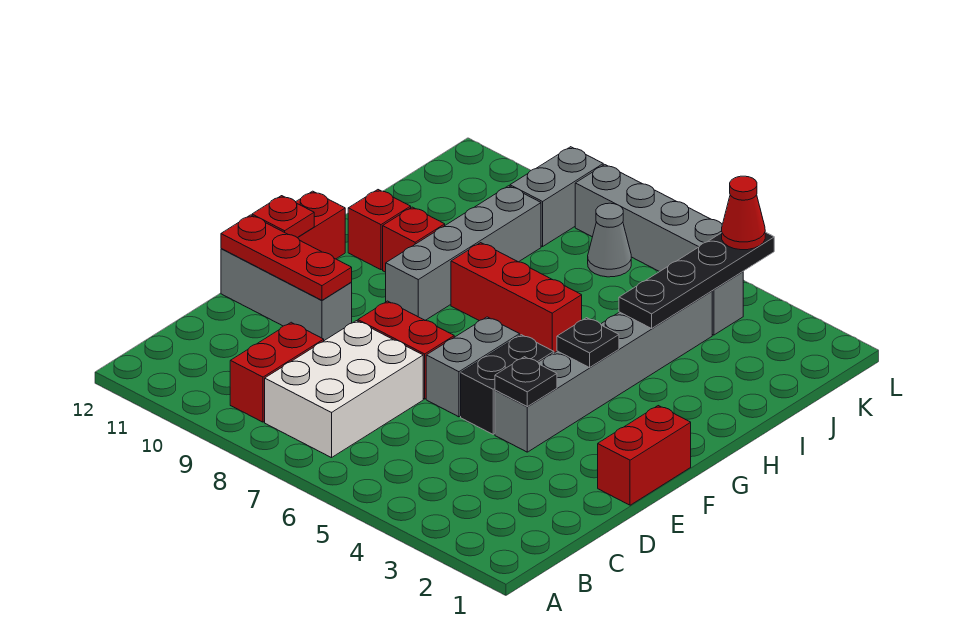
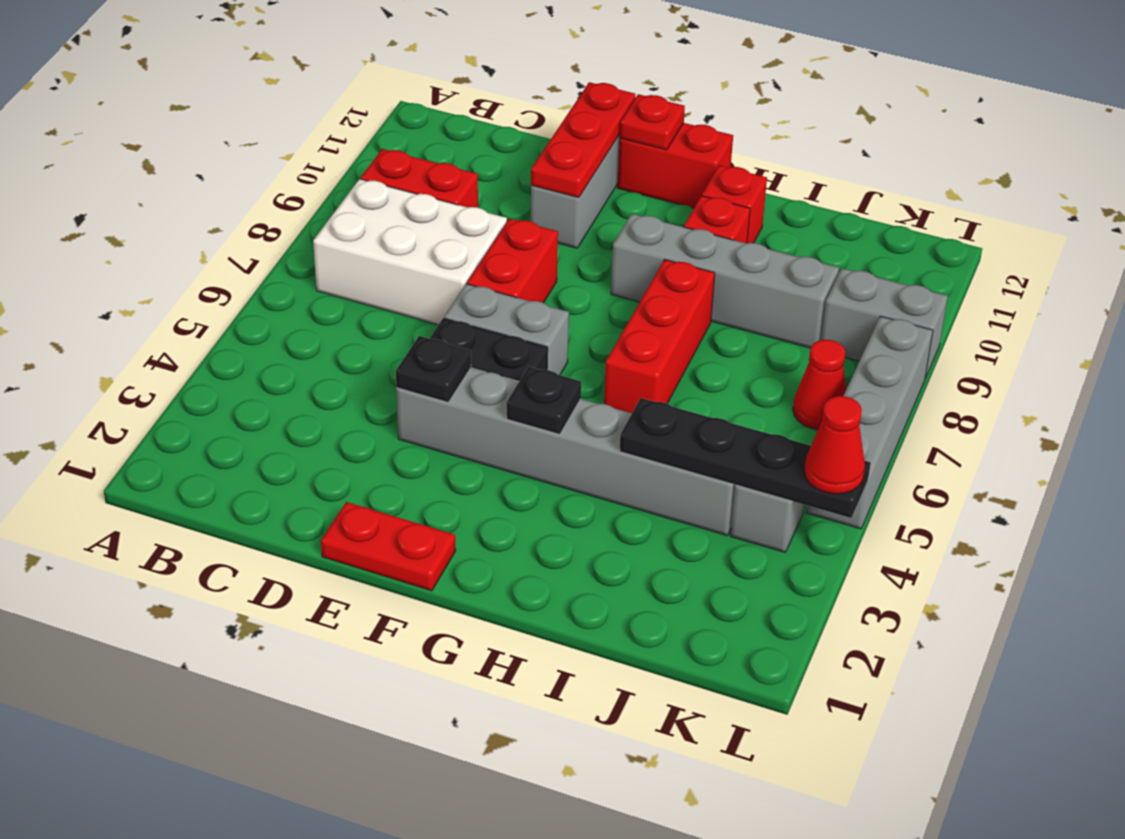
red 1x2 brick [598,406,691,505] -> red 1x2 plate [321,502,456,591]
grey 1x1 cone [588,203,631,277] -> red 1x1 cone [793,340,846,430]

